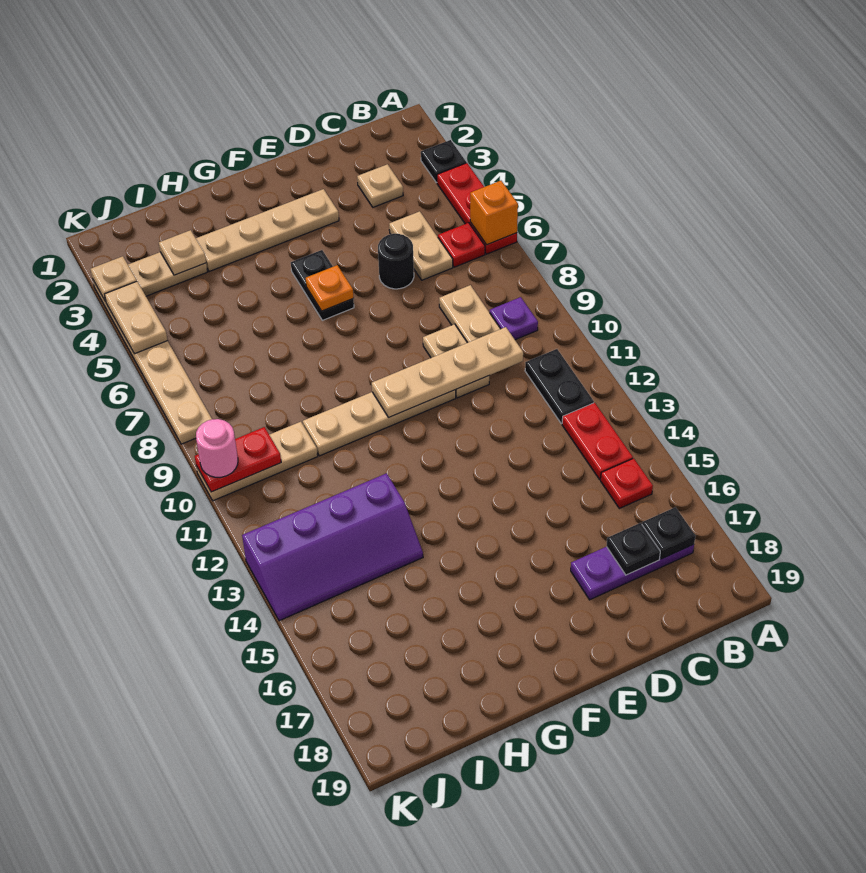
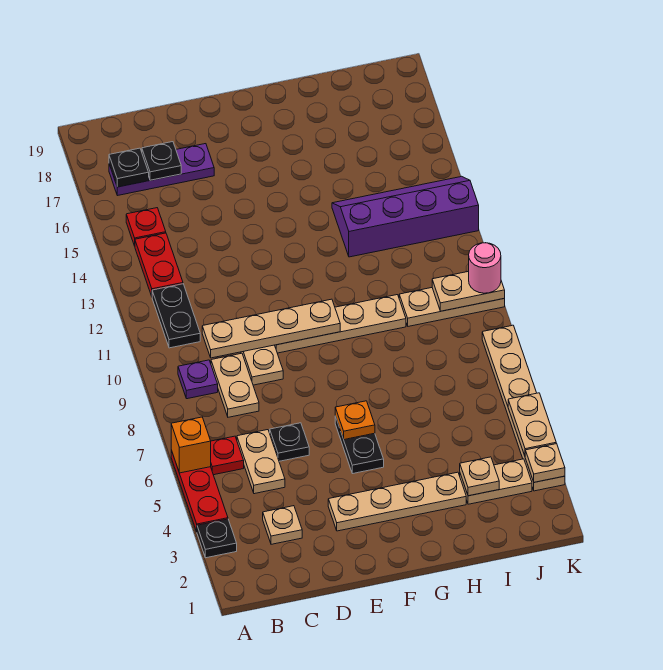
black 1x1 round brick [378,233,414,289] -> black 1x1 plate [270,423,309,461]
red 1x2 plate [195,427,281,492] -> tan 1x2 plate [432,271,505,311]

